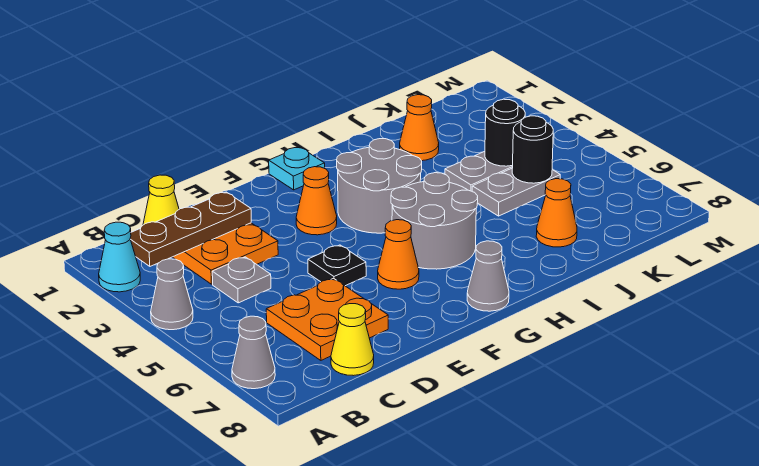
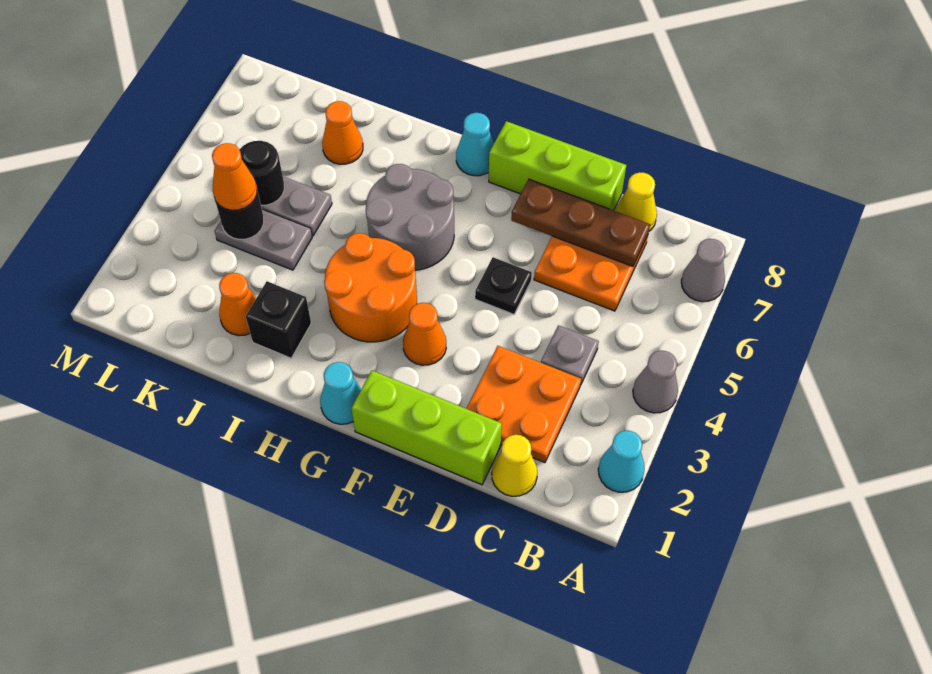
brown 1x3 plate [130,192,251,266] -> brown 1x3 plate moved to [511,179,650,266]
none -> lime 1x3 brick [351,370,502,485]
none -> lime 1x3 brick [489,121,626,211]
orange 1x1 cone [378,220,419,289] -> orange 1x1 cone moved to [212,143,257,210]
cyan 1x1 plate [269,147,325,190] -> cyan 1x1 cone [320,362,361,424]
grey 2x2 round brick [337,139,422,233] -> orange 2x2 round brick [324,233,417,342]
grey 1x1 cone [467,241,509,311] -> cyan 1x1 cone [456,113,494,176]
none -> black 1x1 brick [246,281,311,358]

